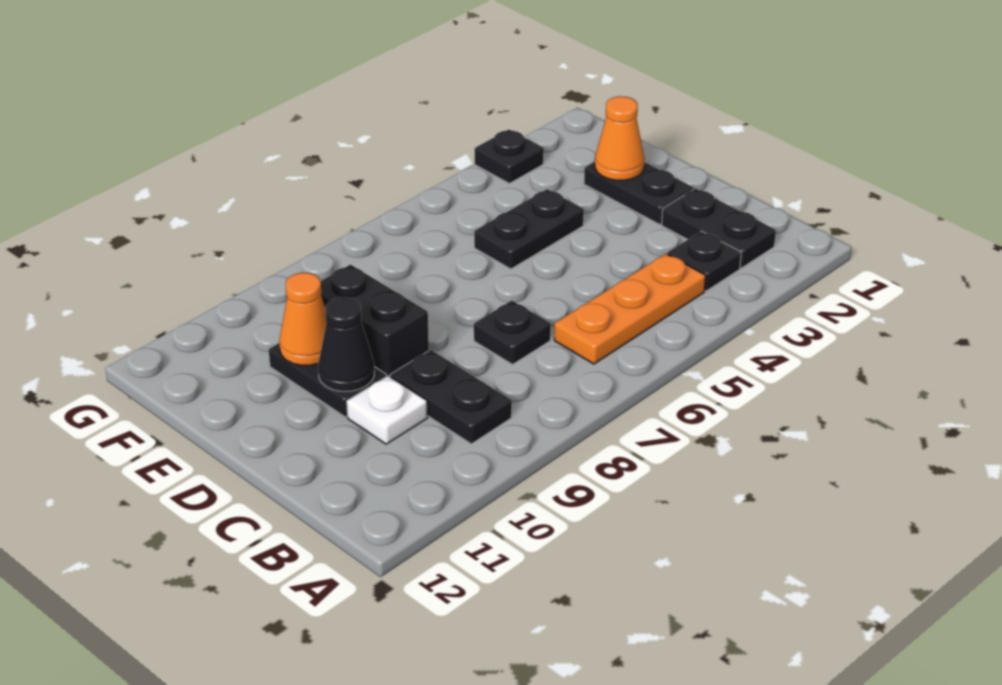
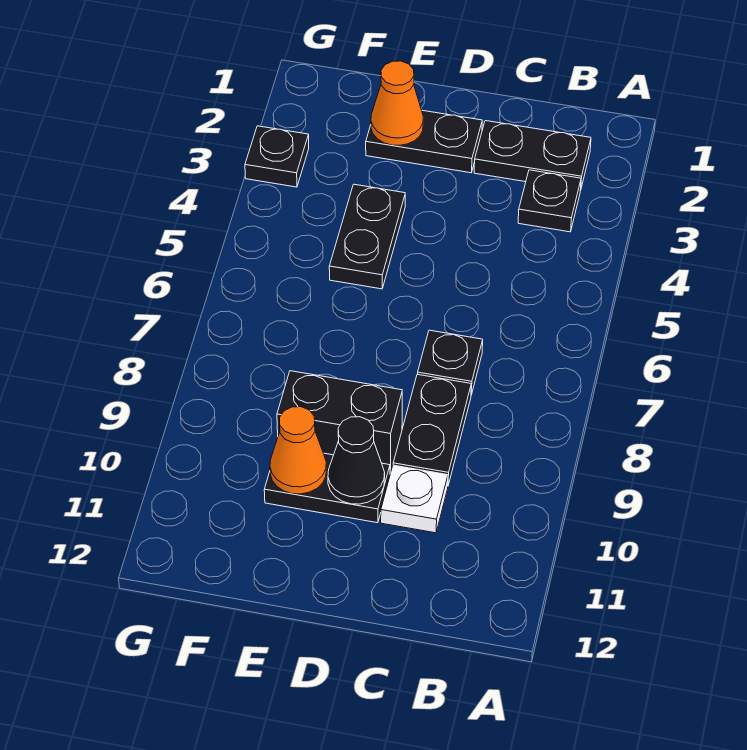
orange 1x3 plate [554,254,706,364] -> none
black 1x2 plate [390,350,512,444] -> black 1x2 plate turned to [393,374,471,485]

